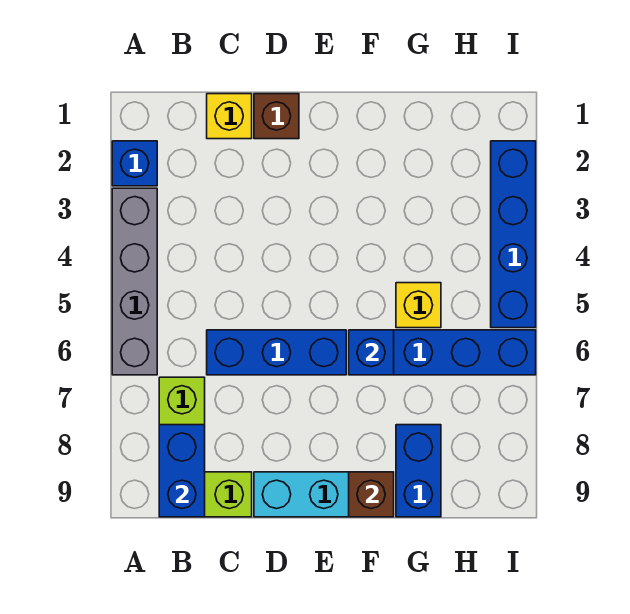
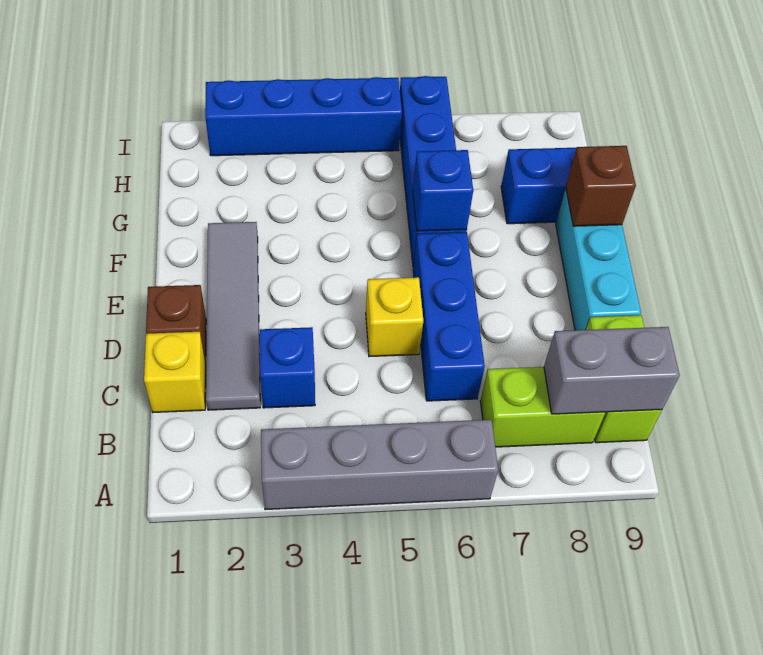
blue 1x1 brick [112,141,157,186] -> blue 1x1 brick moved to [259,327,315,408]
blue 1x2 brick [159,425,205,517] -> grey 1x2 brick [544,327,680,414]
none -> grey 1x4 tile [206,222,260,410]
yellow 1x1 brick [396,283,441,328] -> yellow 1x1 brick moved to [366,277,423,357]

